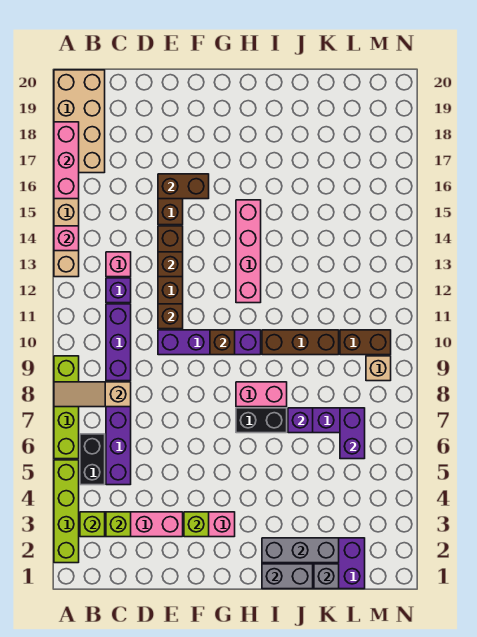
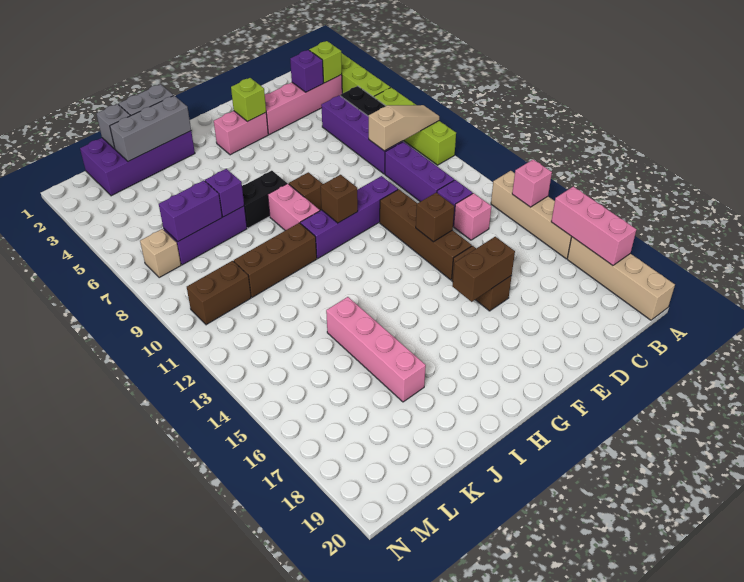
tan 2x4 brick [54,70,105,173] -> tan 1x4 brick [567,237,675,320]
lime 1x1 brick [106,512,131,537] -> purple 1x1 brick [290,50,323,92]
brown 1x1 brick [158,304,183,329] -> brown 1x1 brick moved to [289,172,323,210]
pink 1x2 brick [236,382,287,407] -> pink 1x2 brick turned to [268,184,320,230]
pink 1x4 brick [236,200,261,303] -> pink 1x4 brick moved to [326,297,426,402]
purple 1x2 brick [340,408,365,459] -> purple 1x2 brick turned to [159,181,222,242]
tan 1x1 brick [366,356,391,381] -> tan 1x1 brick moved to [140,229,181,278]

